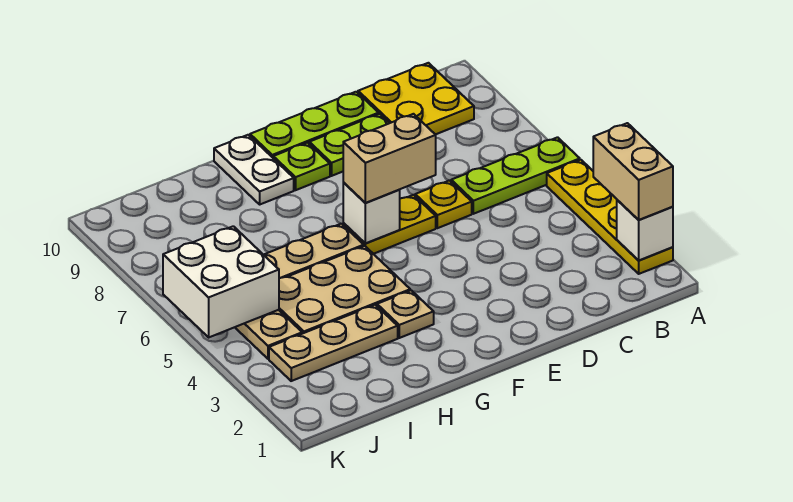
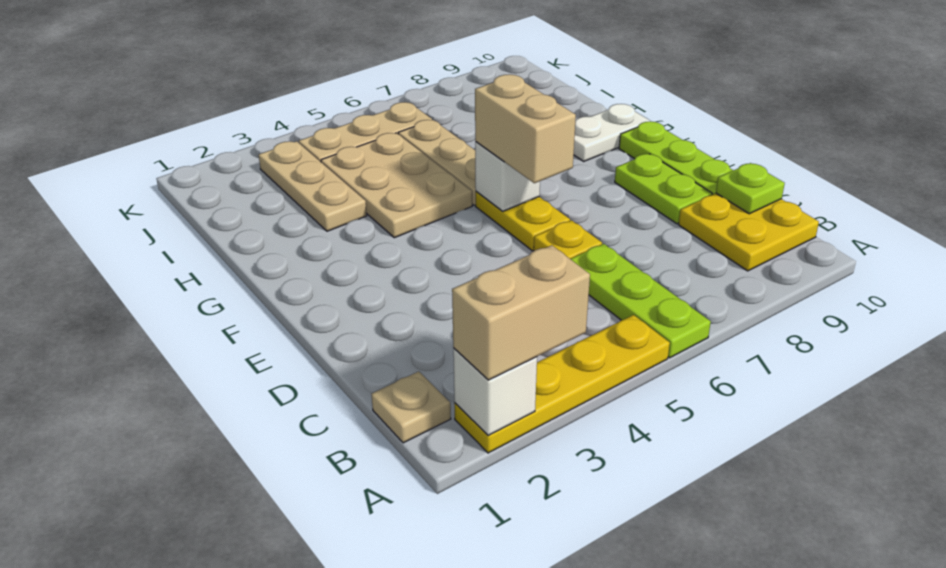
lime 1x1 plate [273,143,330,190] -> lime 1x1 plate moved to [716,163,785,214]
tan 1x1 plate [377,290,434,338] -> tan 1x1 plate moved to [371,371,451,443]
white 2x2 brick [163,226,279,337] -> none

